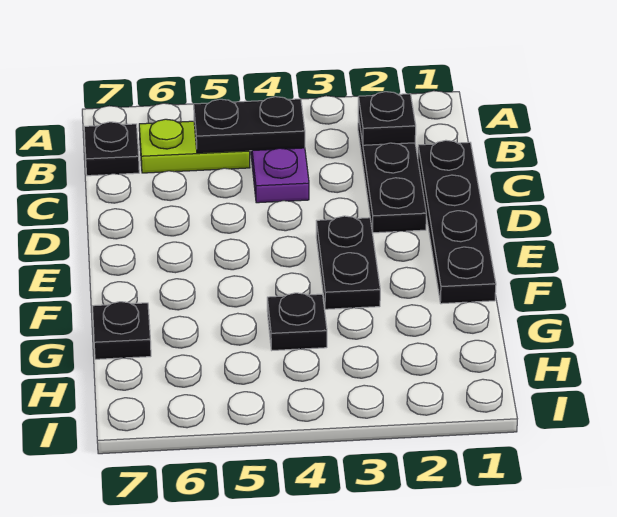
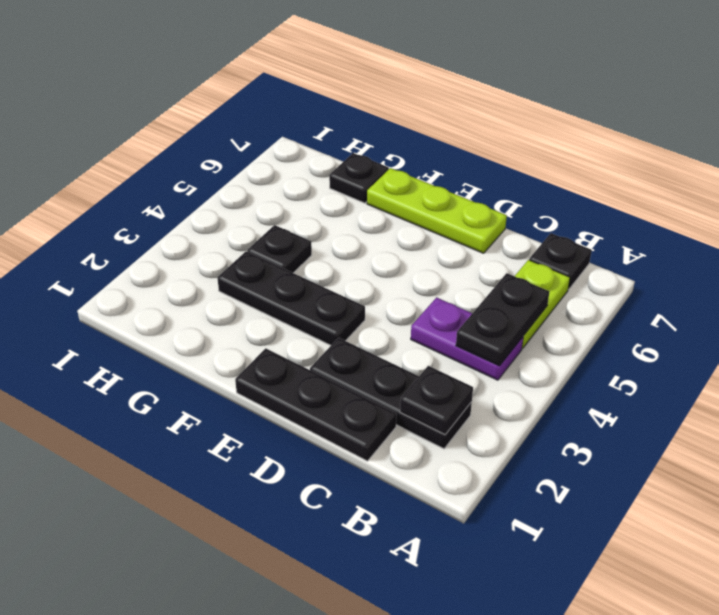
black 1x4 plate [418,140,496,304] -> black 1x3 plate [235,348,396,461]
none -> lime 1x3 plate [367,168,507,253]
black 1x2 plate [316,216,380,309] -> black 1x3 plate [217,251,365,345]

